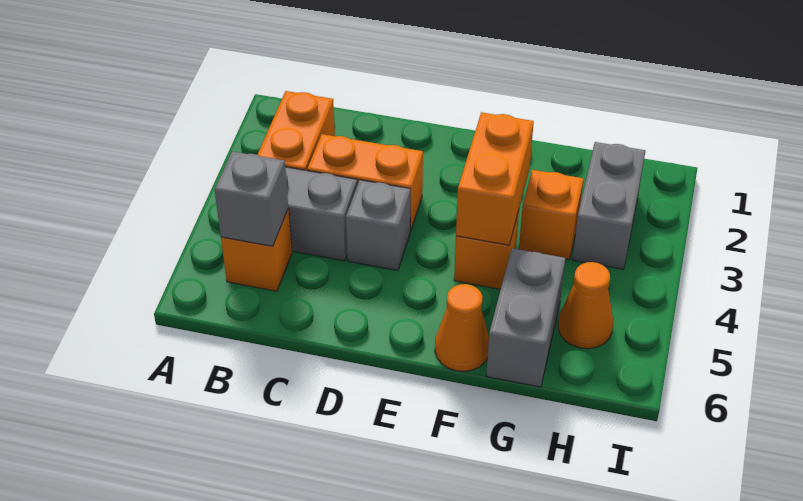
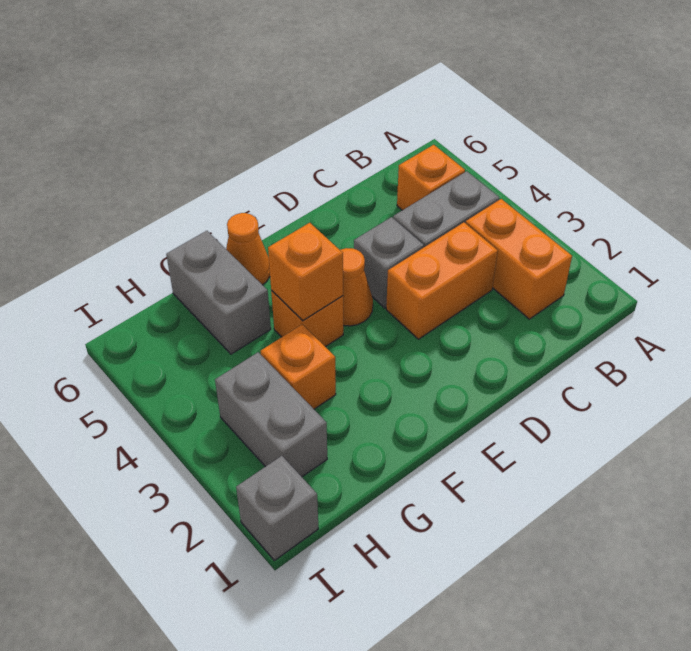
grey 1x1 brick [215,151,288,246] -> grey 1x1 brick moved to [236,456,318,560]
orange 1x2 brick [456,112,534,245] -> orange 1x1 brick [268,223,343,321]
orange 1x1 cone [558,262,613,349] -> orange 1x1 cone moved to [340,248,373,326]

